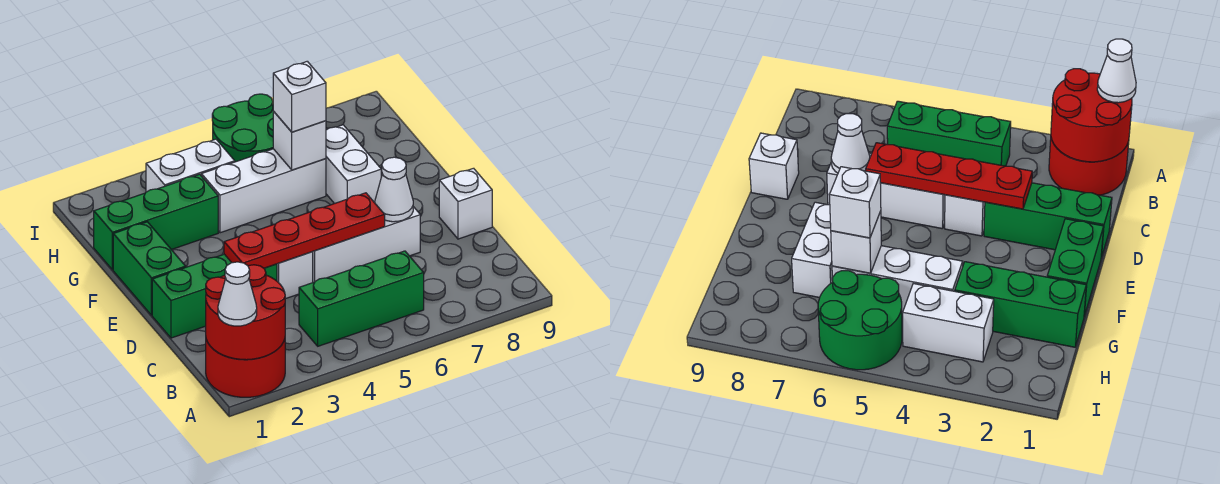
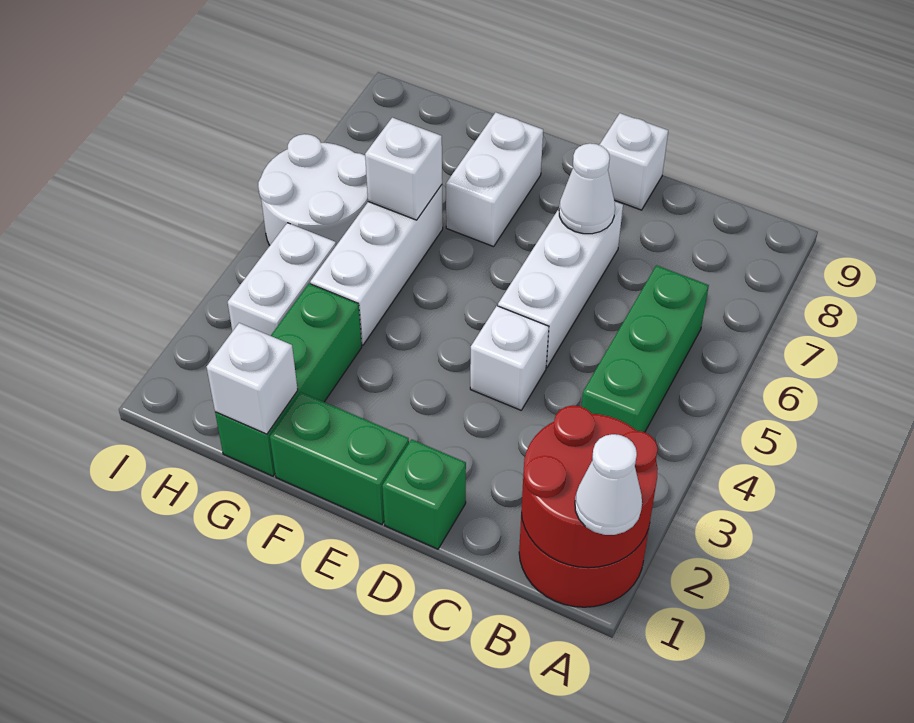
green 1x3 brick [152,254,277,338] -> green 1x1 brick [382,439,466,549]
red 1x4 plate [224,193,385,268] -> none
white 1x2 brick [326,125,381,204] -> white 1x2 brick turned to [446,112,543,247]
white 1x1 brick [273,61,326,132] -> white 1x1 brick moved to [207,323,298,434]
green 2x2 round brick [212,94,273,162] -> white 2x2 round brick [258,134,368,245]

